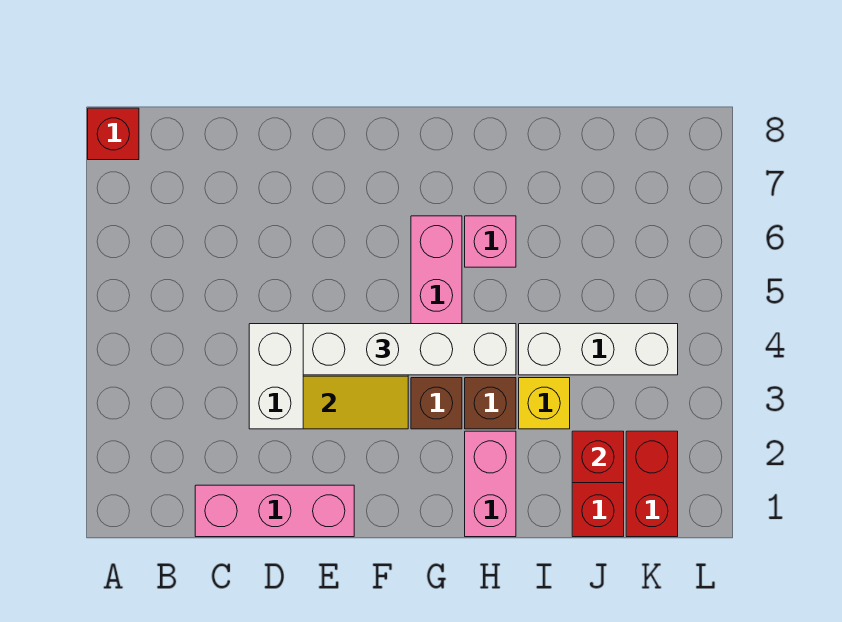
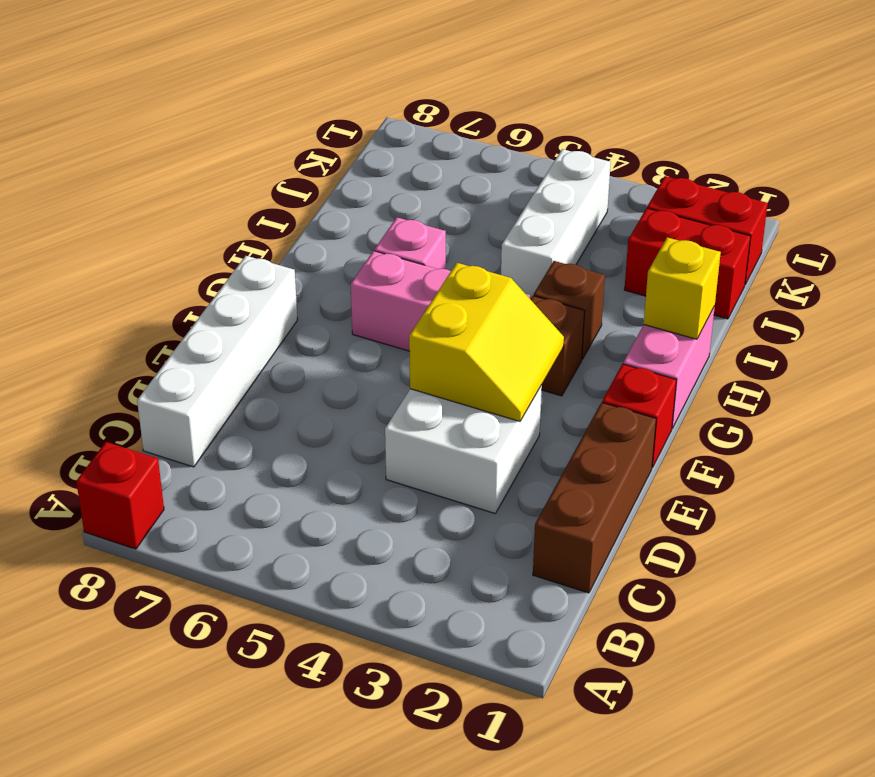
pink 1x3 brick [195,485,354,537] -> brown 1x3 brick [533,403,656,593]
white 1x4 brick [303,324,516,375] -> white 1x4 brick moved to [137,256,297,467]
pink 1x2 brick [465,431,516,537] -> pink 1x2 brick turned to [623,306,715,428]
yellow 1x1 brick [519,378,570,429] -> yellow 1x1 brick moved to [644,237,721,339]
red 1x1 brick [572,431,624,483] -> red 1x1 brick moved to [602,364,676,467]

